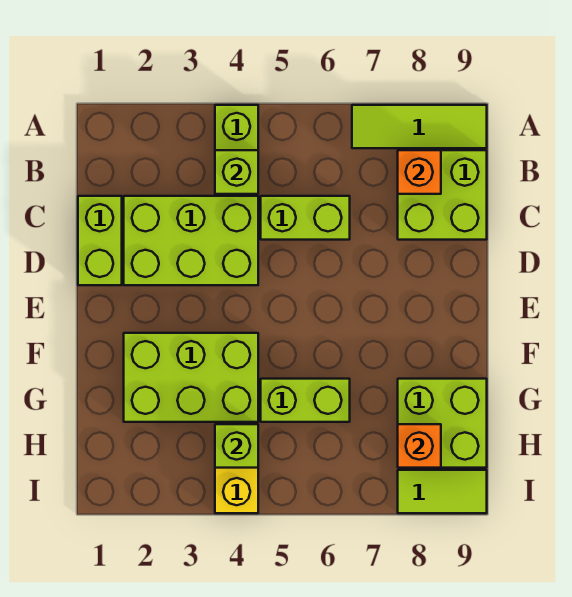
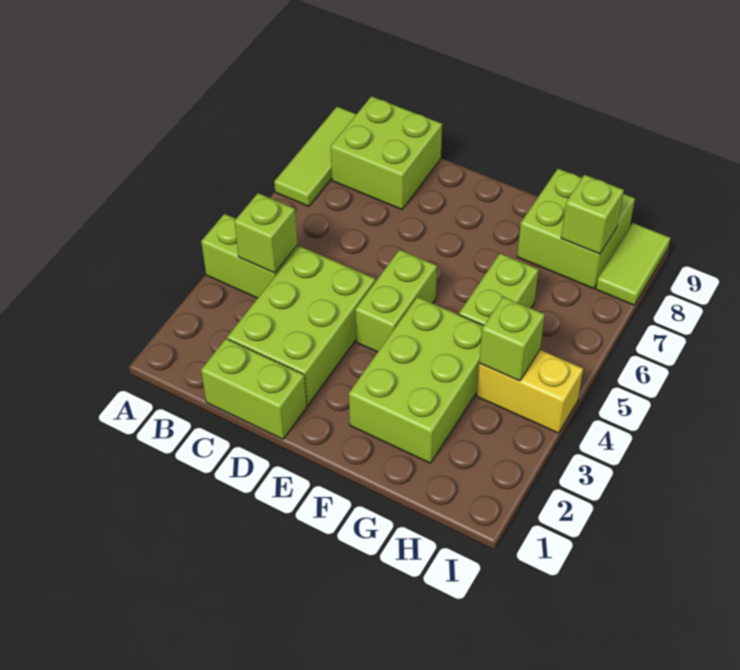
orange 1x1 brick [398,150,441,194] -> none
lime 1x2 brick [261,196,350,240] -> lime 1x2 brick moved to [355,250,437,352]
orange 1x1 brick [398,424,441,468] -> lime 1x1 brick [561,175,624,254]

